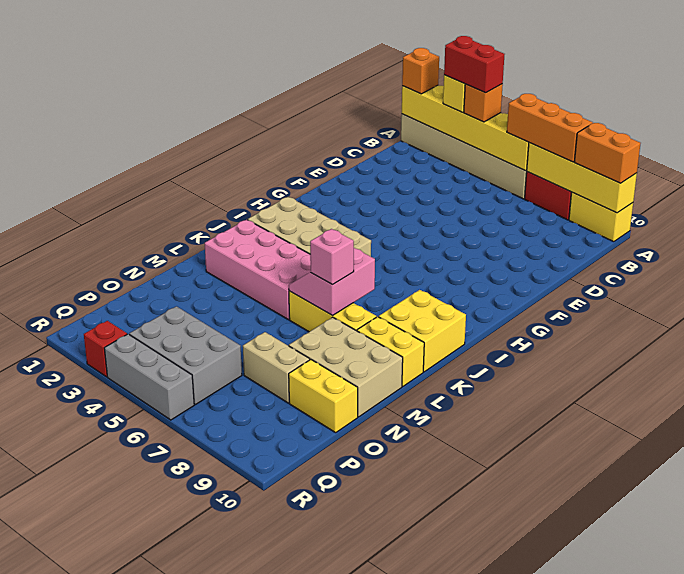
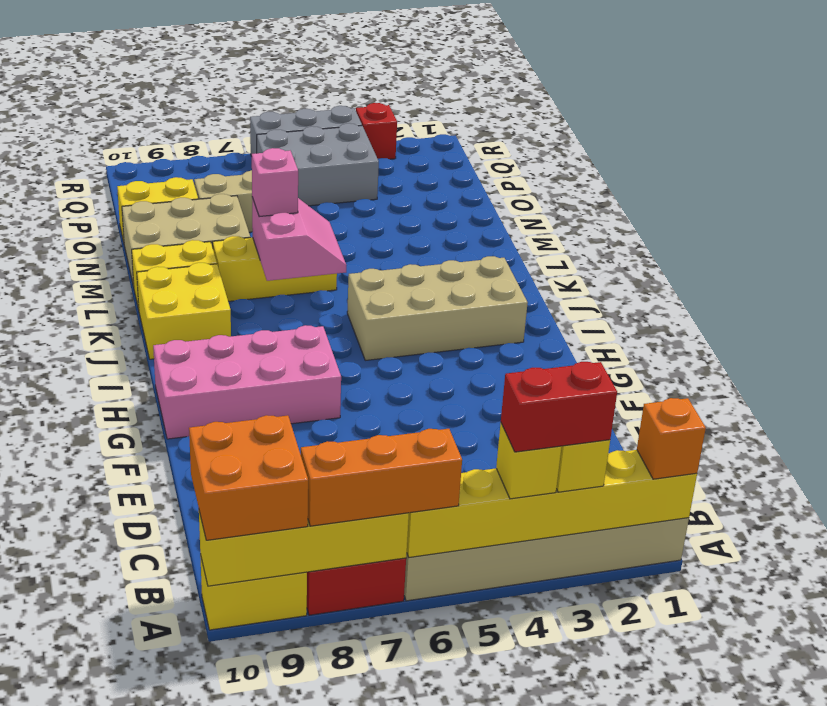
orange 1x1 brick [464,84,503,122] -> yellow 1x1 brick [496,423,561,499]
orange 1x2 brick [574,123,641,183] -> orange 2x2 brick [189,415,308,540]
pink 2x4 brick [205,220,311,320] -> pink 2x4 brick moved to [153,325,341,439]

